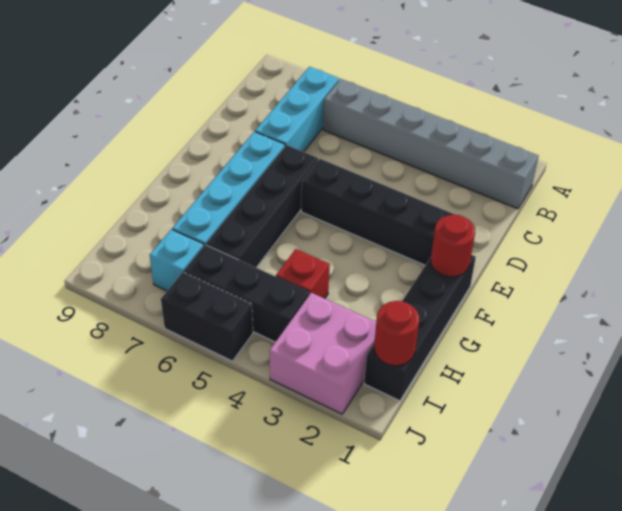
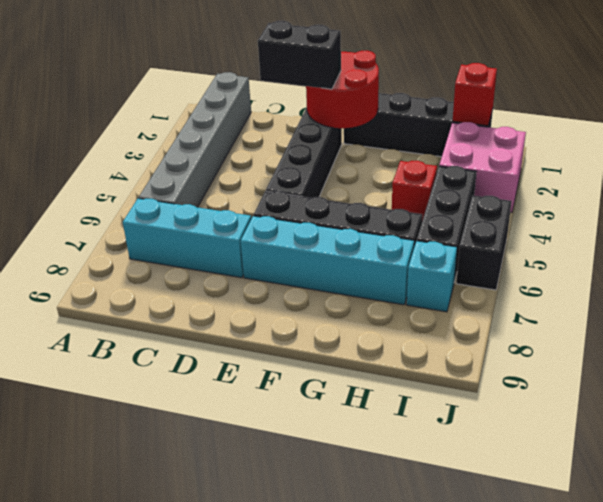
none -> black 1x2 brick [258,21,341,89]
red 1x1 round brick [431,214,475,277] -> red 2x2 round brick [306,51,379,128]
red 1x1 round brick [374,301,419,366] -> red 1x1 brick [453,63,497,126]

